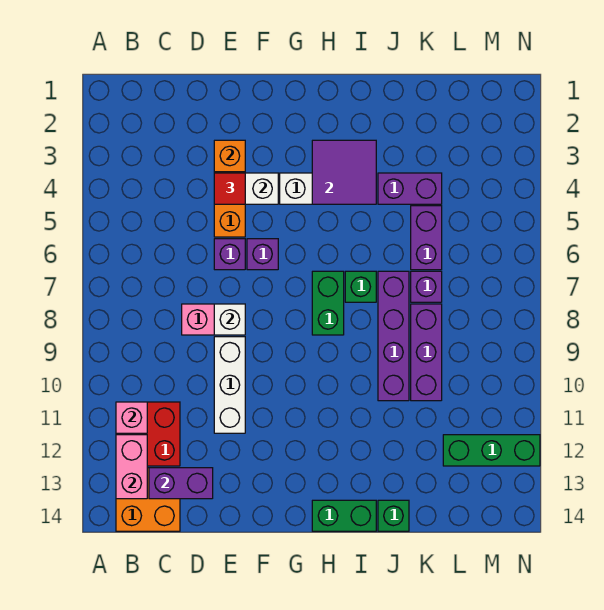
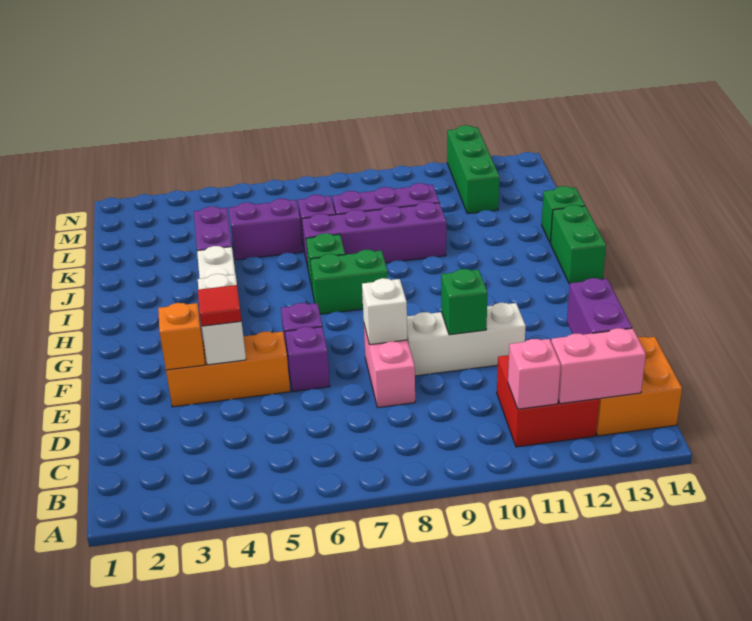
none -> green 1x1 brick [441,269,488,335]
purple 2x2 tile [312,140,376,204] -> none

